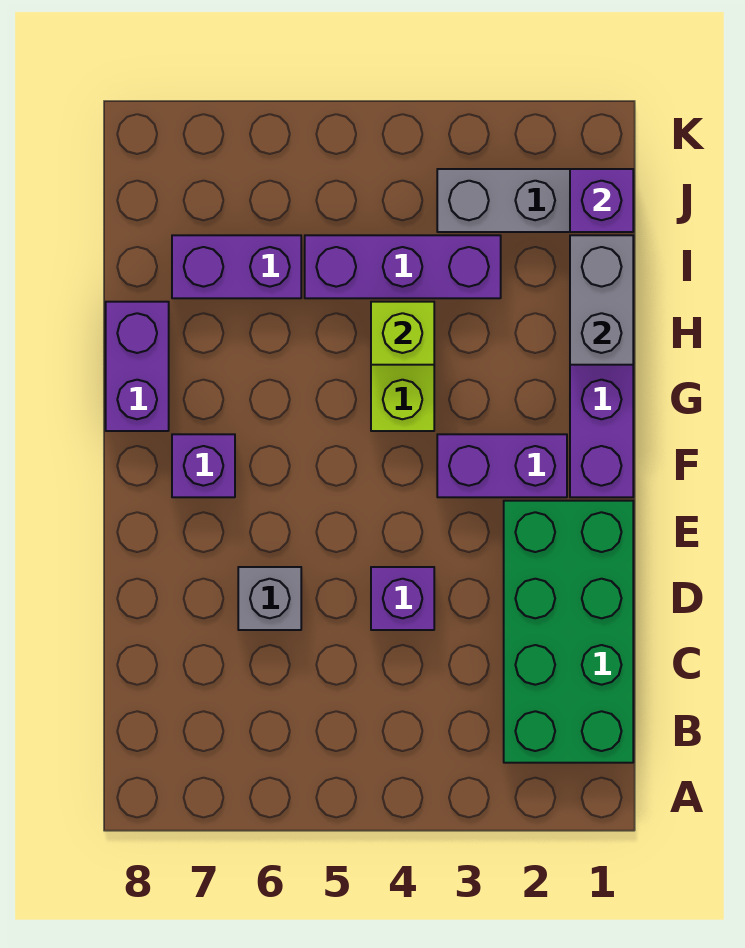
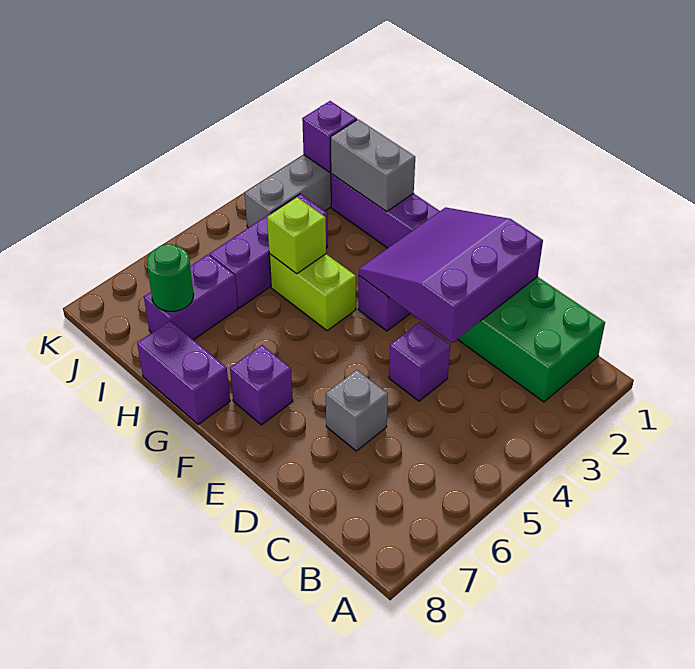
none -> purple 3x3 slope [359,207,543,343]
none -> green 1x1 round brick [147,244,194,311]

